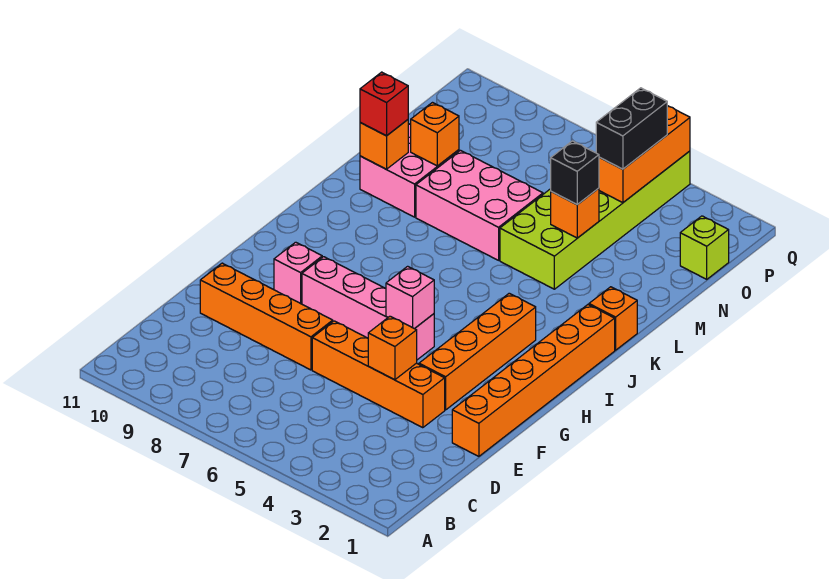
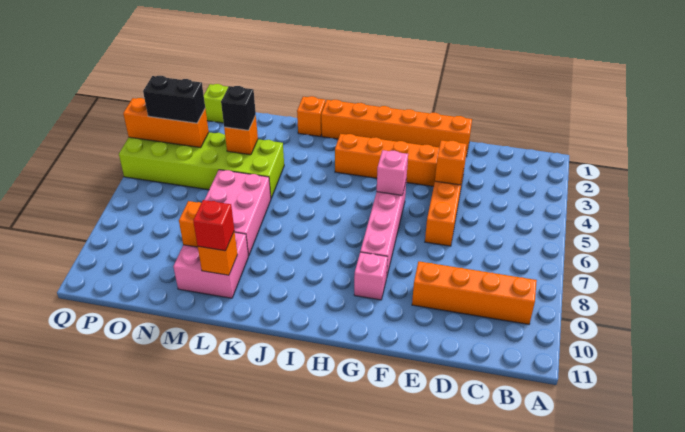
orange 1x4 brick [200,263,333,370] -> orange 1x4 brick turned to [412,261,537,324]

